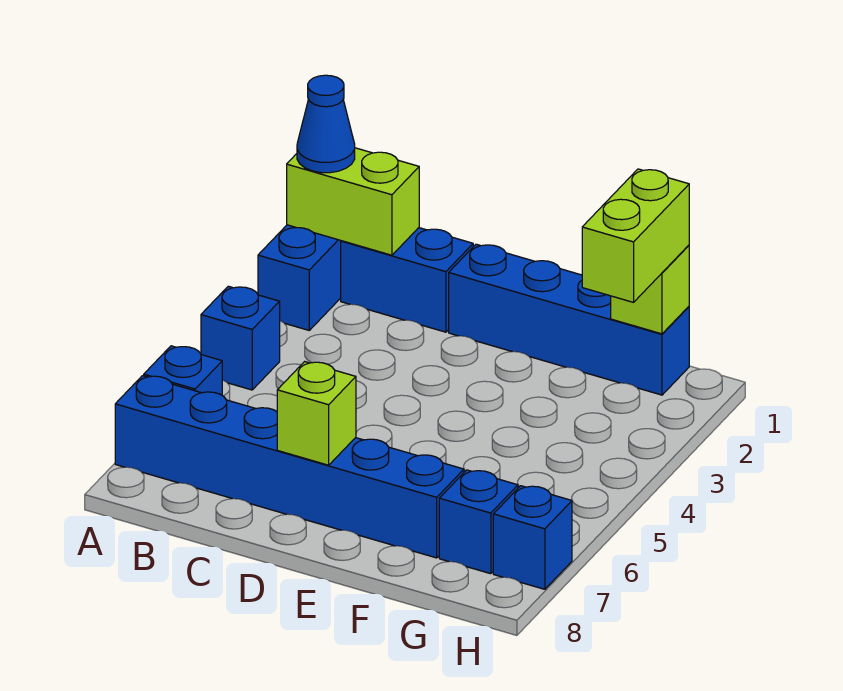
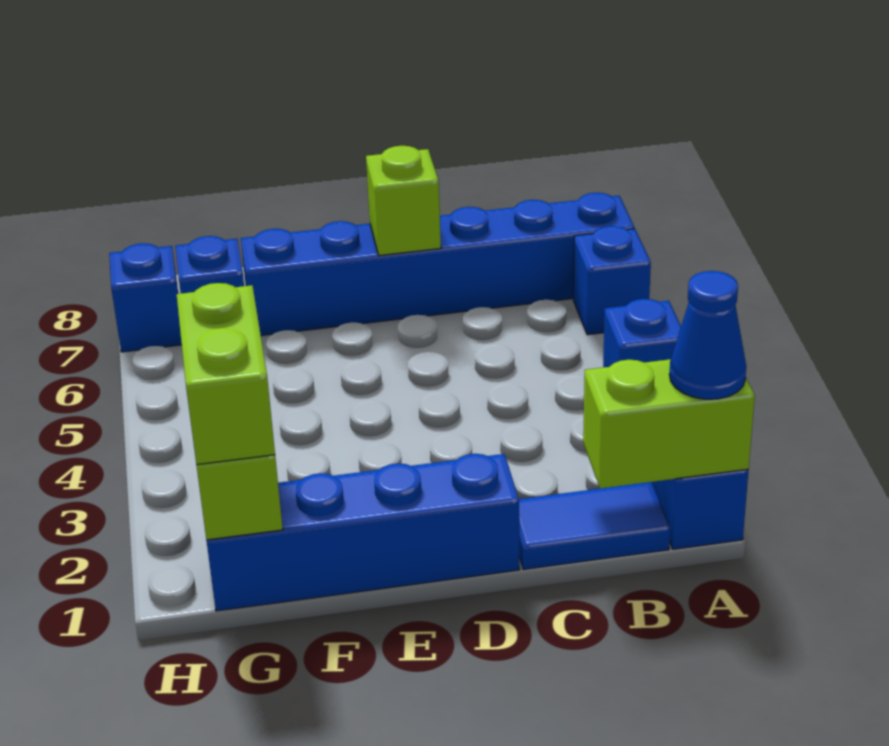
blue 1x2 brick [341,228,473,332] -> blue 1x2 tile [519,482,670,570]

